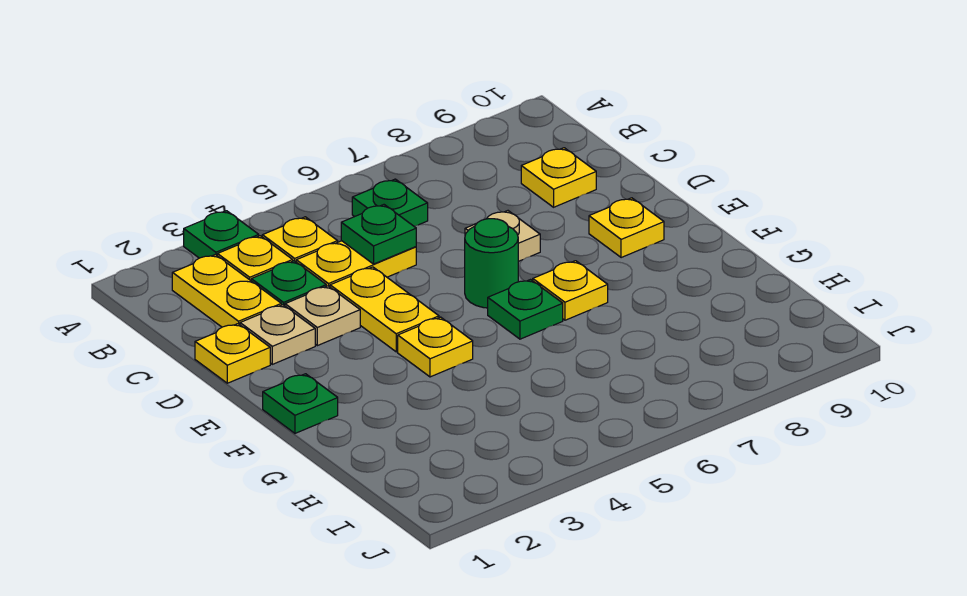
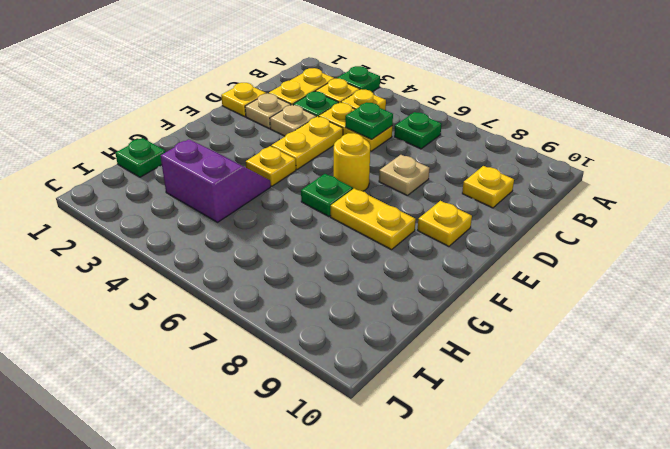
green 1x1 round brick [465,219,518,308] -> yellow 1x1 round brick [334,133,370,191]
green 1x1 plate [263,374,338,433] -> green 1x1 plate moved to [115,138,165,177]
yellow 1x1 plate [533,261,608,320] -> yellow 1x2 plate [331,188,416,250]
none -> purple 2x2 slope [161,139,271,222]

